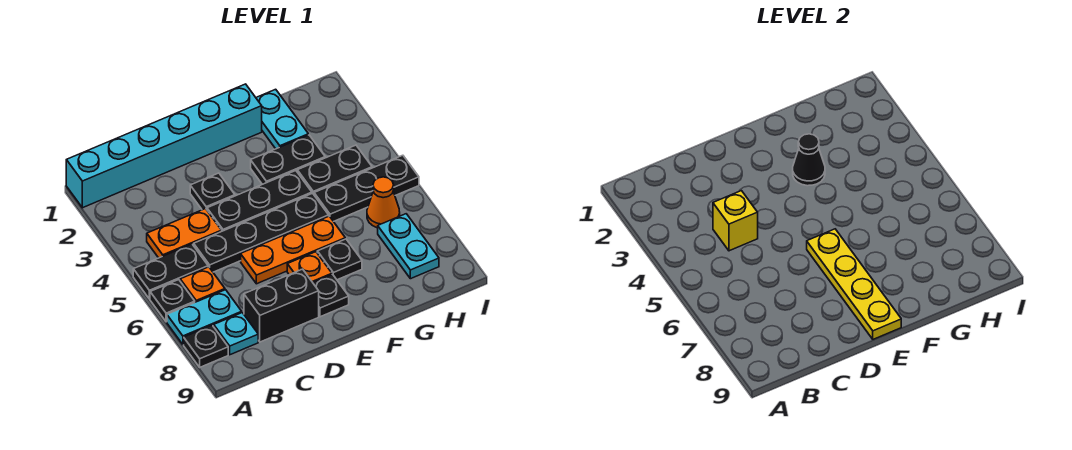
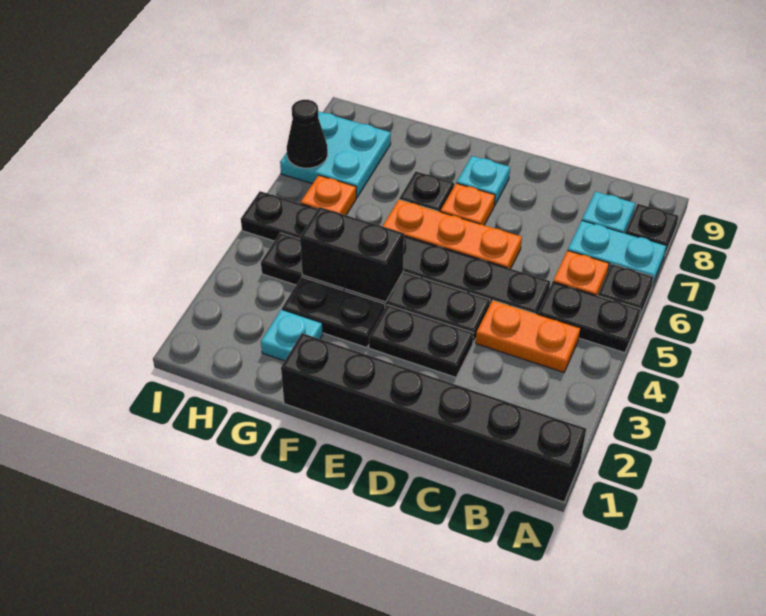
cyan 1x6 brick [66,84,262,208] -> black 1x6 brick [281,333,586,502]
yellow 1x1 brick [713,191,758,251] -> none
black 1x2 brick [244,269,319,342] -> black 1x2 brick moved to [300,207,404,302]
black 1x1 plate [190,173,235,210] -> black 1x2 plate [369,305,473,377]
yellow 1x4 plate [807,229,901,339] -> none
black 1x1 plate [313,274,349,317] -> cyan 1x1 plate [457,156,510,205]
black 1x1 cone [793,134,825,186] -> black 1x1 cone moved to [287,100,328,168]
cyan 1x2 plate [256,89,308,149] -> cyan 1x1 plate [261,309,323,361]
orange 1x1 cone [367,177,400,228] -> orange 1x1 plate [301,175,356,215]
cyan 1x2 plate [378,214,439,279] -> cyan 2x2 plate [280,111,391,197]

